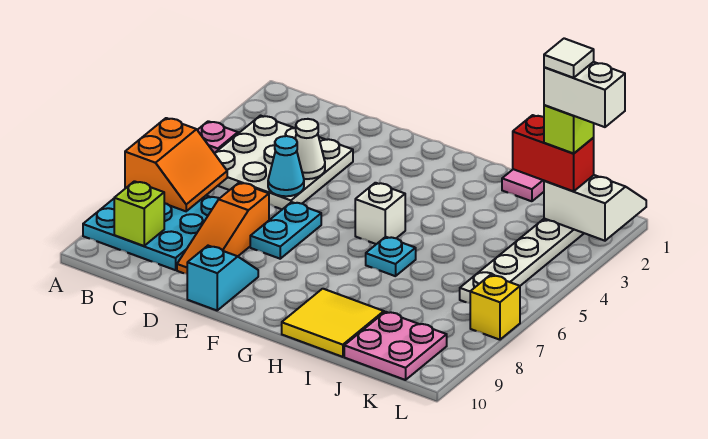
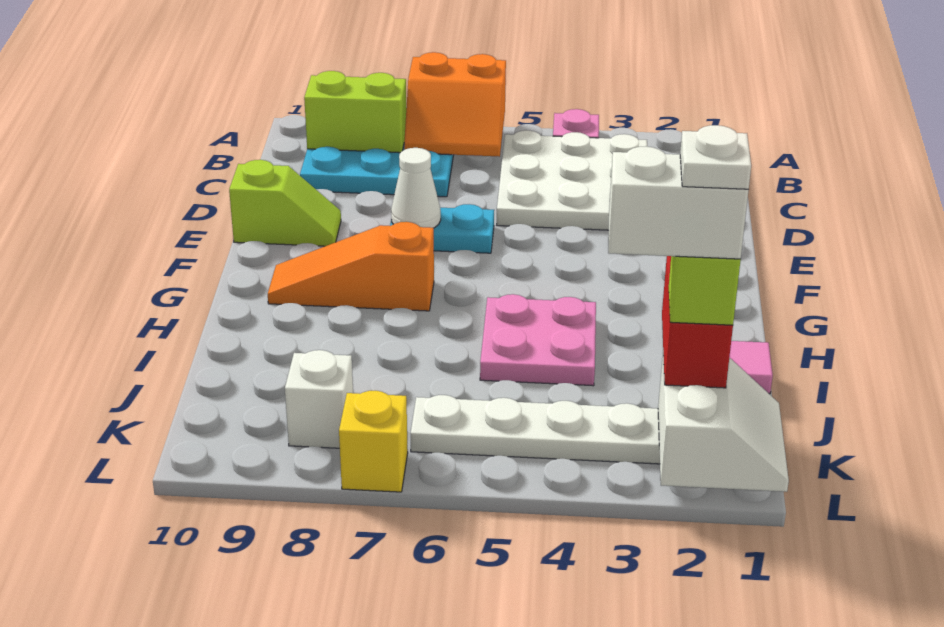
lime 1x1 brick [114,181,164,246] -> lime 1x2 brick [304,71,406,153]
white 1x1 cone [295,119,325,179] -> white 1x1 cone moved to [391,148,441,228]
cyan 1x1 cone [268,136,304,196] -> none
orange 1x3 slope [177,183,269,274] -> orange 1x3 slope moved to [268,222,434,311]
cyan 1x2 slope [187,246,258,310] -> lime 1x2 slope [229,160,341,246]
white 1x1 brick [355,183,405,244] -> white 1x1 brick moved to [285,350,353,448]
cyan 1x1 plate [366,237,416,276] -> none
yellow 2x2 tile [282,289,384,357] -> none
pink 2x2 plate [344,312,447,380] -> pink 2x2 plate moved to [480,294,596,386]
white 1x2 brick [544,62,625,127] -> white 1x2 brick turned to [608,146,749,259]
white 1x1 tile [544,38,594,78] -> white 1x1 plate [680,125,751,189]

